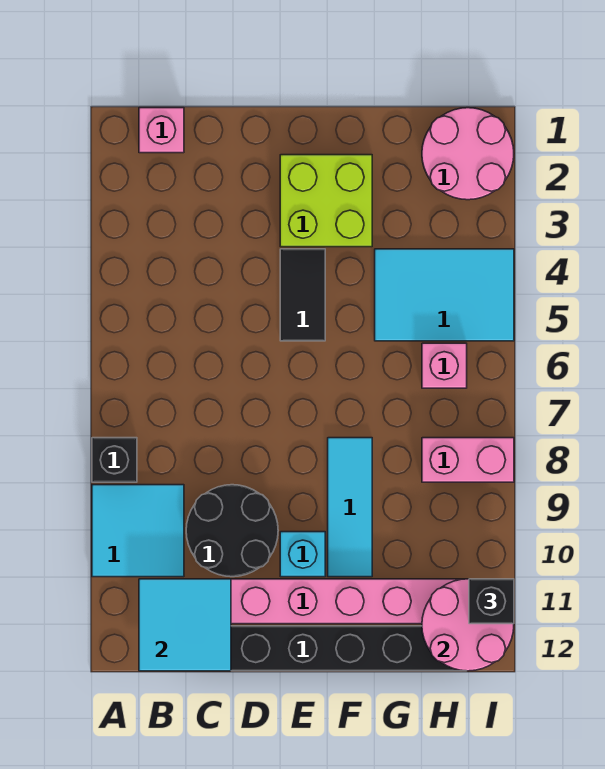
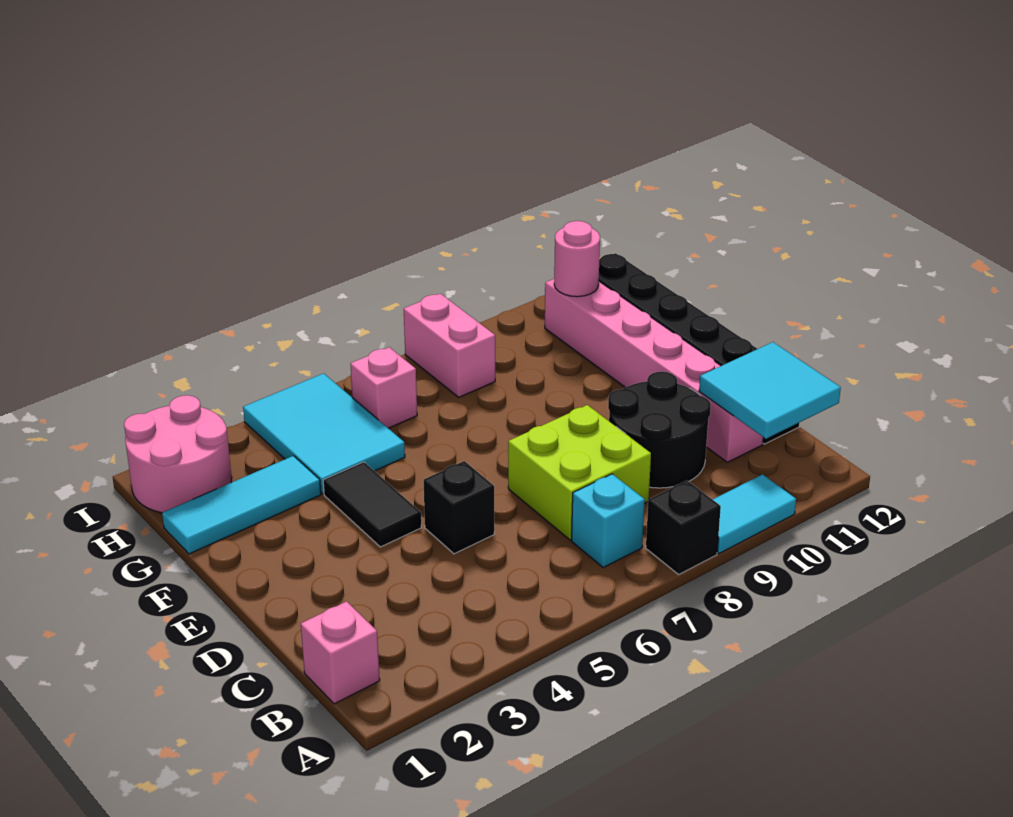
cyan 2x2 tile [92,485,184,577] -> cyan 1x2 tile [712,474,796,554]
lime 2x2 brick [280,155,372,247] -> lime 2x2 brick moved to [508,405,651,540]
black 1x2 tile [280,249,325,341] -> black 1x2 tile turned to [323,462,421,547]
cyan 1x1 brick [280,532,325,577] -> cyan 1x1 brick moved to [572,474,645,568]
cyan 1x3 tile [328,438,372,577] -> cyan 1x3 tile moved to [162,456,321,554]
pink 2x2 round brick [422,579,514,671] -> pink 1x1 round brick [554,221,600,297]
black 1x1 brick [469,579,514,624] -> black 1x1 brick moved to [424,461,494,554]

